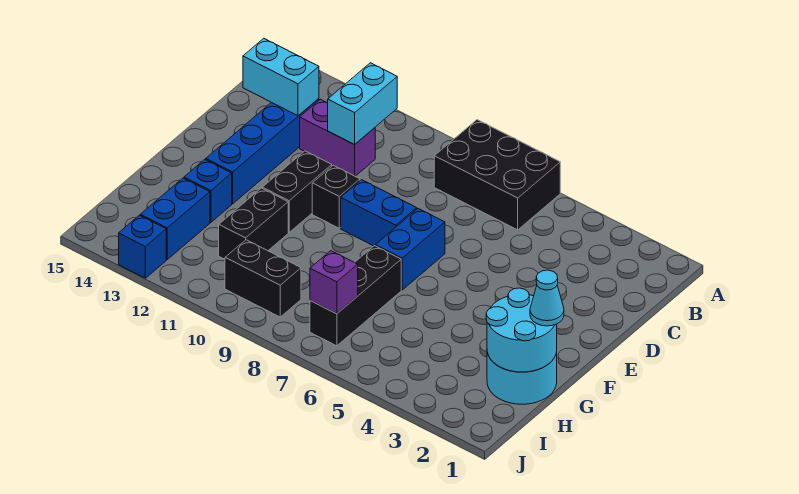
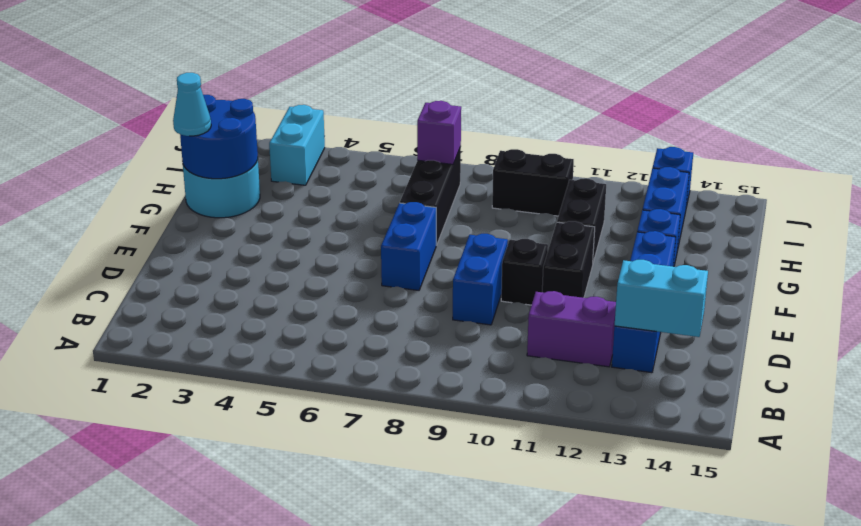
black 2x3 brick [434,120,560,230] -> none
cyan 1x2 brick [328,63,397,145] -> cyan 1x2 brick moved to [269,105,325,185]
blue 1x2 brick [341,180,417,246] -> blue 1x2 brick turned to [453,234,508,325]
cyan 2x2 round brick [486,288,557,372] -> blue 2x2 round brick [180,95,258,179]

